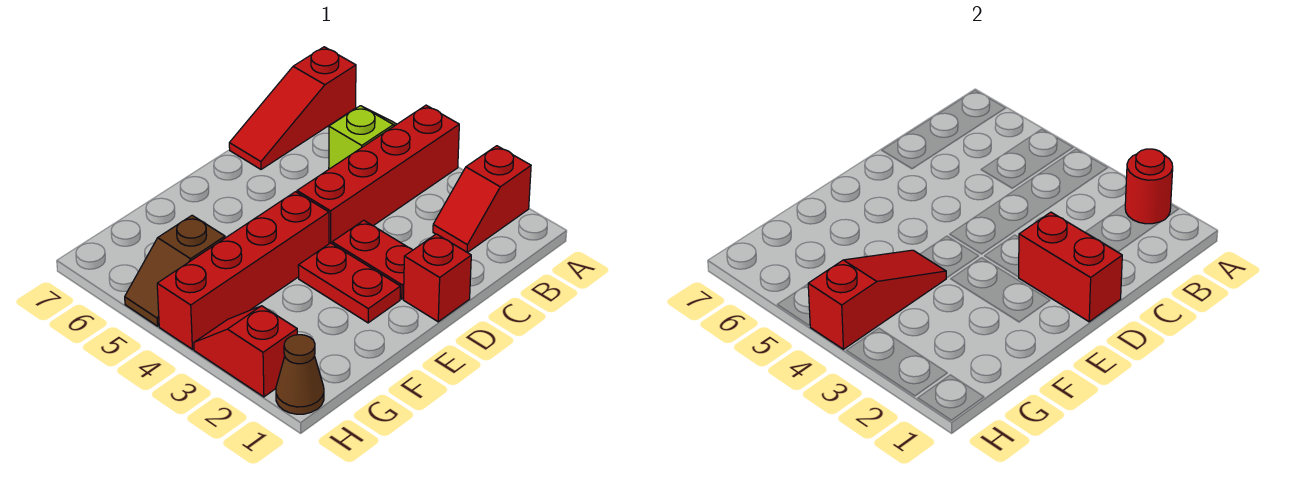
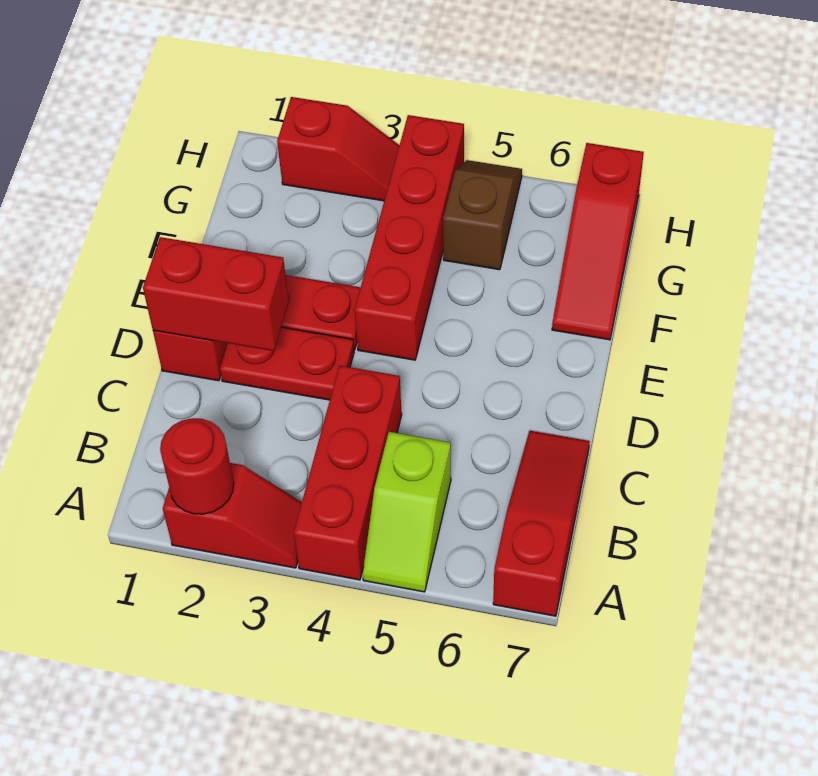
red 1x2 slope [433,146,531,253] -> red 1x2 slope turned to [163,463,302,568]
red 1x4 brick [297,105,459,244] -> red 1x3 brick [294,366,402,580]
red 1x3 slope [808,250,946,349] -> red 1x3 slope moved to [552,143,644,340]
brown 1x1 cone [276,335,324,414] -> none

